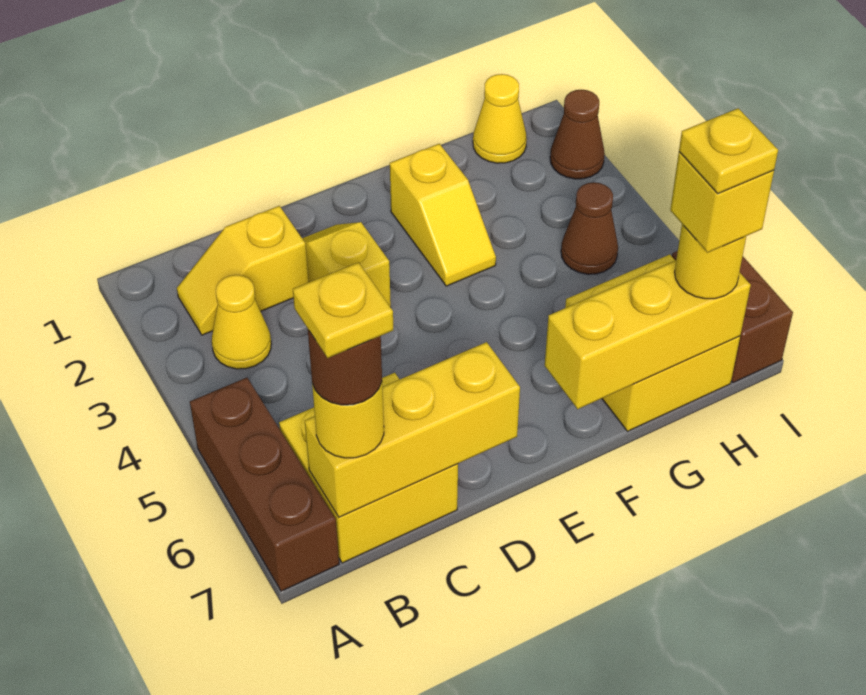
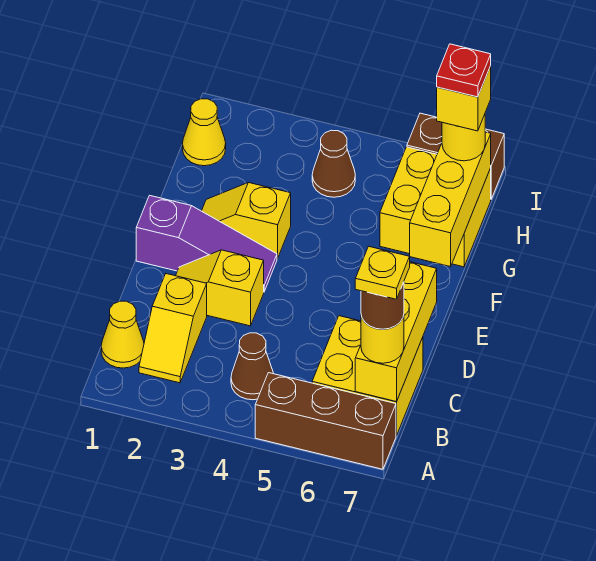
yellow 1x1 cone [212,275,271,369] -> yellow 1x1 cone moved to [101,301,144,368]
none -> purple 1x3 slope [136,195,277,291]
yellow 1x2 slope [390,144,496,286] -> yellow 1x2 slope turned to [202,183,291,258]
yellow 1x1 plate [679,108,778,194] -> red 1x1 plate [437,44,491,97]
brown 1x1 cone [550,89,605,179] -> brown 1x1 cone moved to [231,333,273,400]

